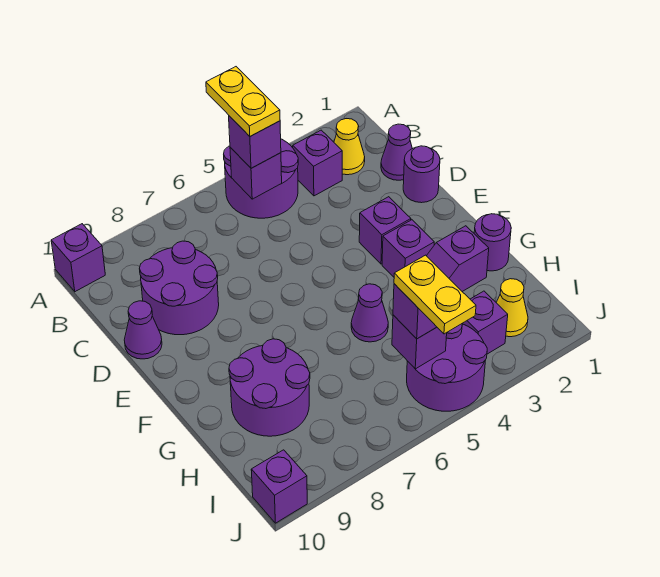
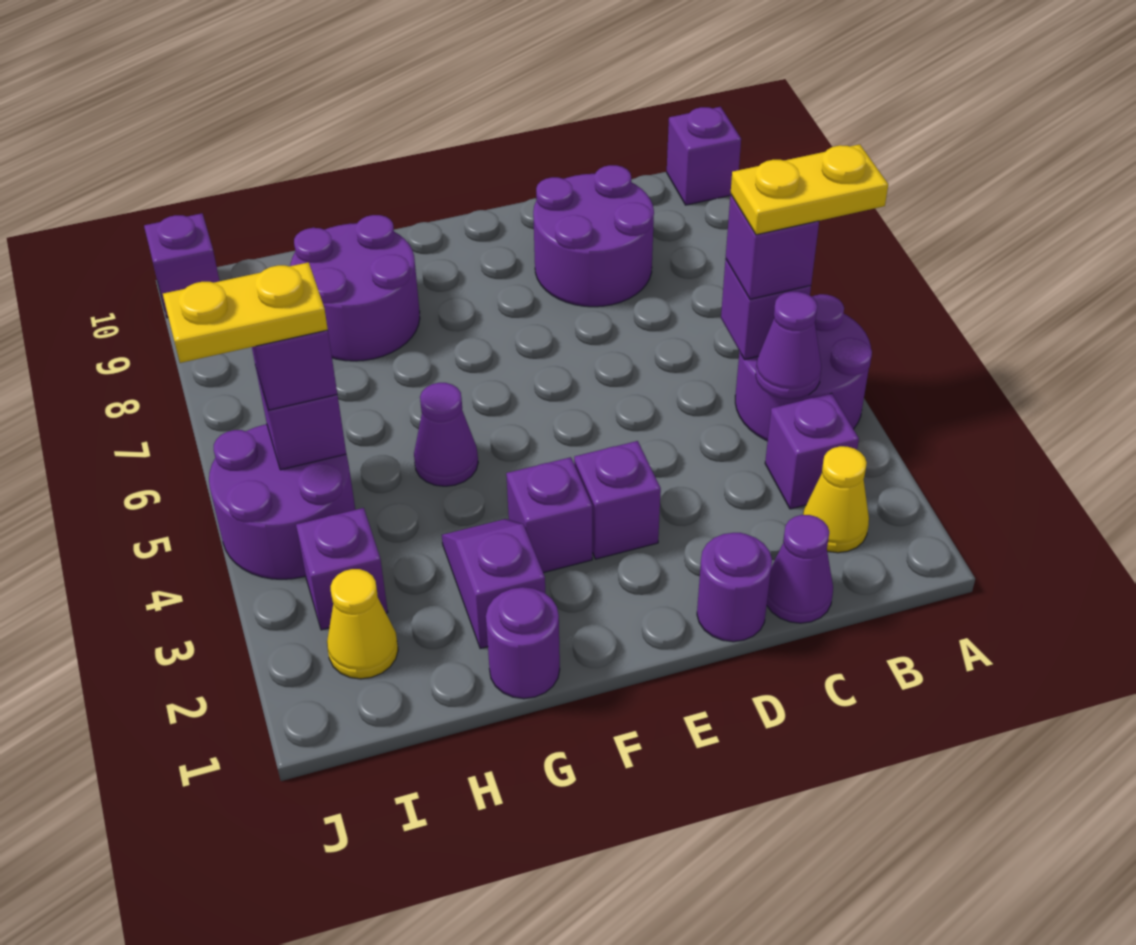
purple 1x1 cone [124,301,162,359] -> purple 1x1 cone moved to [755,291,821,399]

